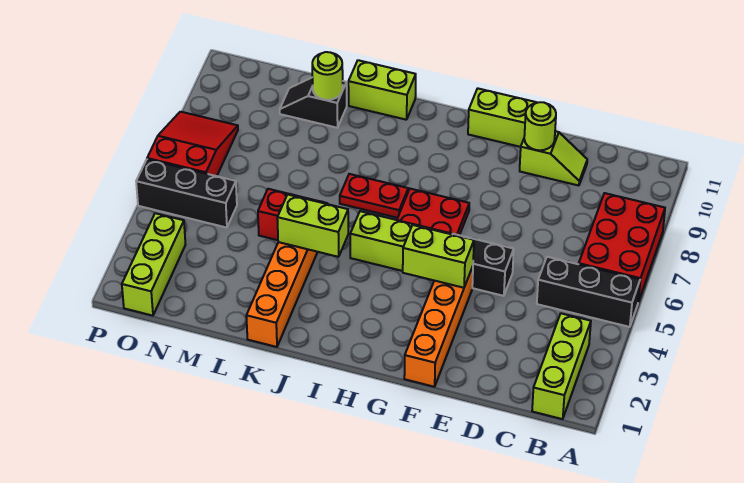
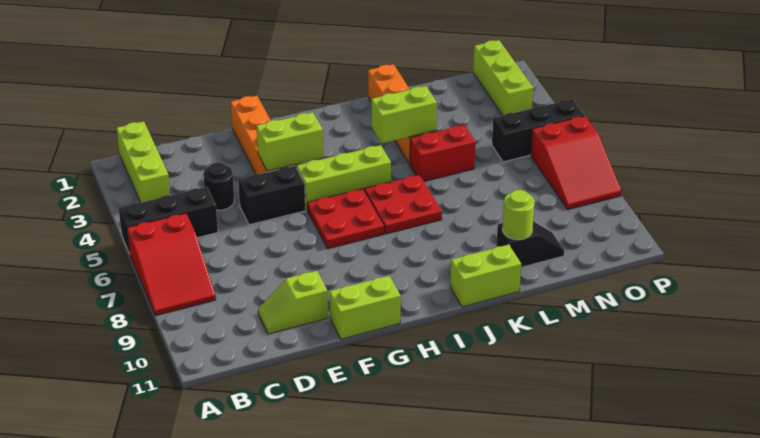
red 2x3 brick [579,193,665,302] -> red 2x3 slope [127,213,216,316]
none -> black 1x1 round brick [203,162,234,210]
lime 1x1 round brick [524,102,556,150] -> none
red 1x2 plate [340,174,408,218] -> red 2x2 plate [365,175,442,234]

